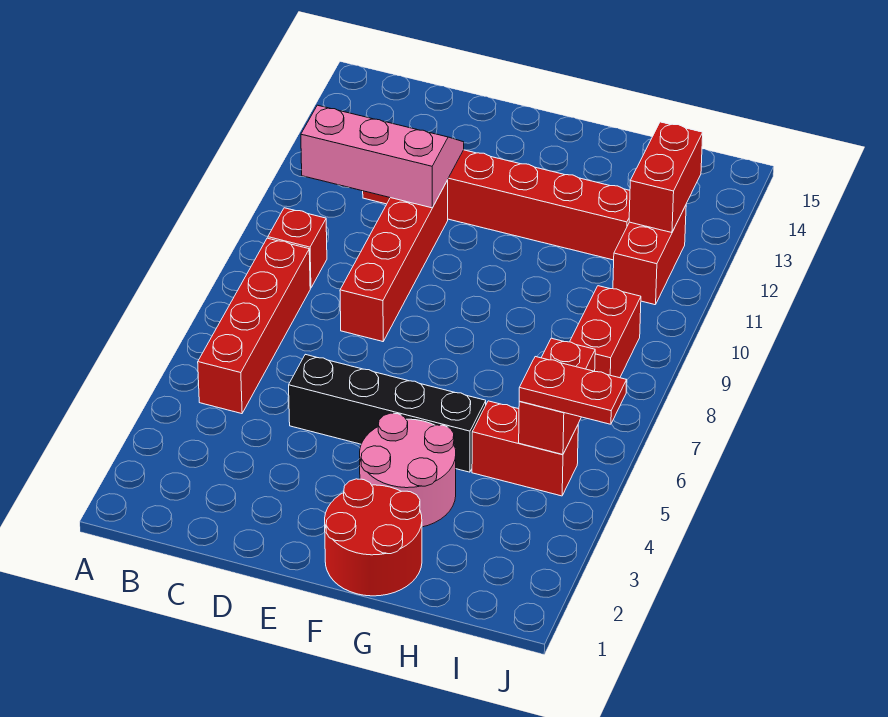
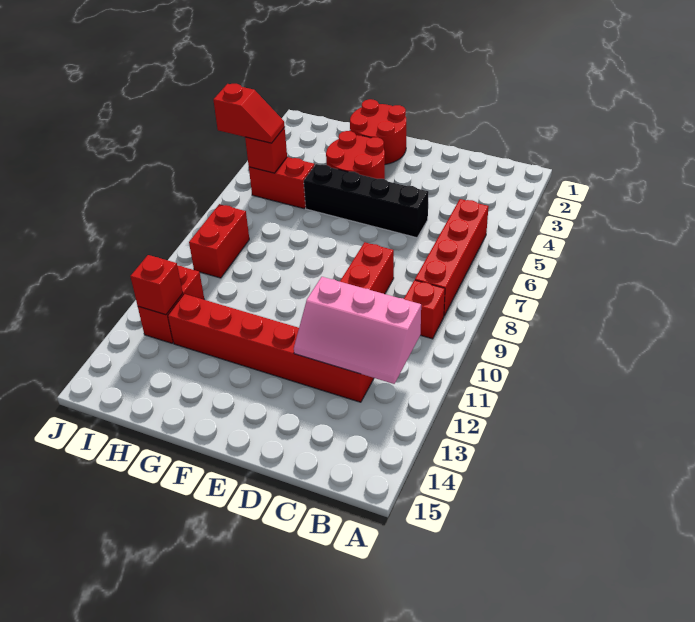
pink 2x2 round brick [360,413,456,527] -> red 2x2 round brick [326,131,385,179]
red 1x2 brick [519,338,595,454] -> red 1x1 brick [245,127,287,173]
red 1x2 plate [519,357,627,424] -> red 1x2 slope [213,84,285,143]
red 1x2 brick [629,122,703,233] -> red 1x1 brick [130,255,183,315]

